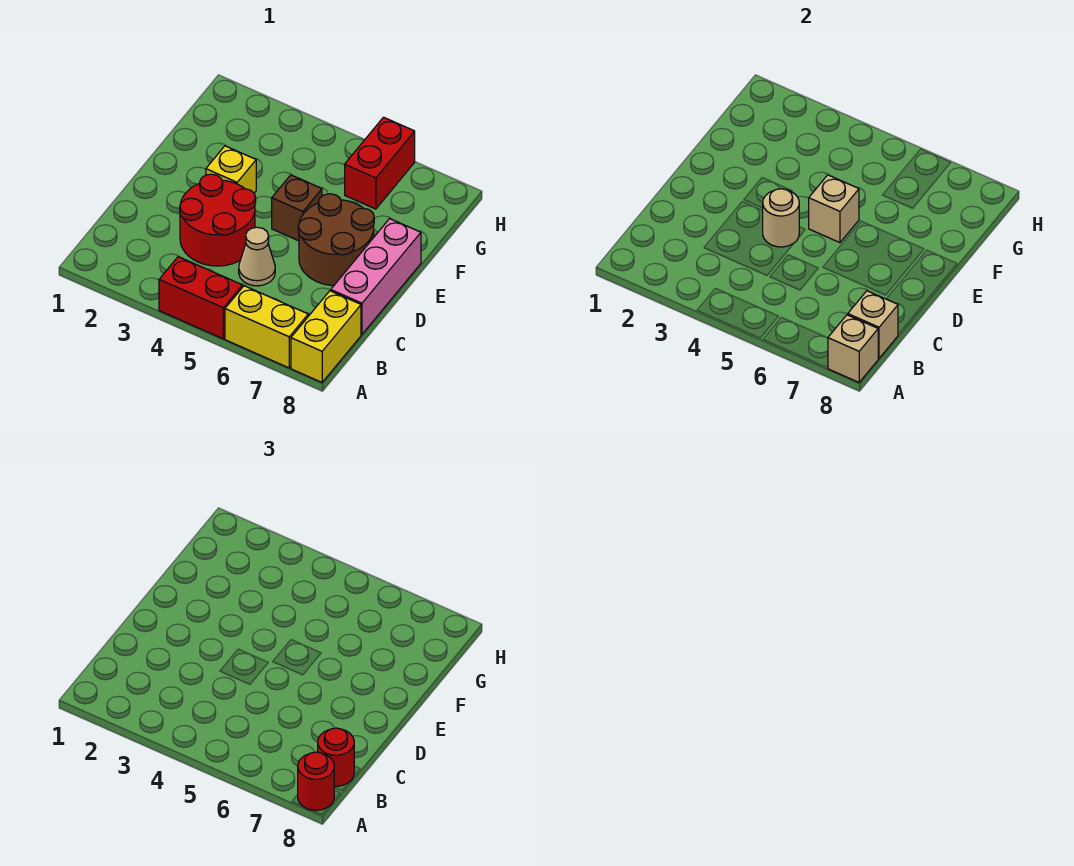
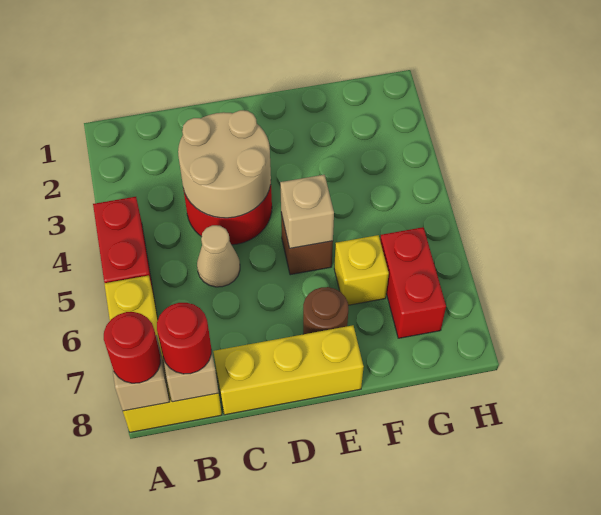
pink 1x3 brick [331,219,421,334] -> yellow 1x3 brick [213,325,364,415]
tan 1x1 round brick [763,189,799,247] -> tan 2x2 round brick [178,110,271,218]
brown 2x2 round brick [298,194,374,286] -> brown 1x1 round brick [303,287,348,334]
yellow 1x1 brick [206,146,256,193] -> yellow 1x1 brick moved to [334,235,389,305]
red 1x2 brick [345,117,415,209] -> red 1x2 brick turned to [380,227,446,338]

